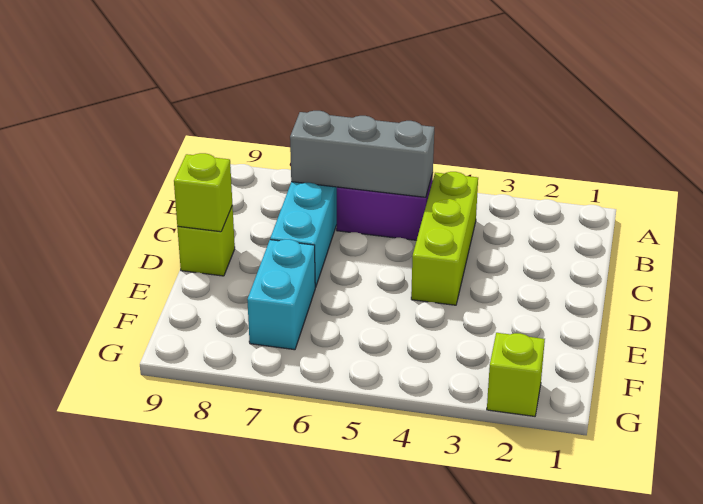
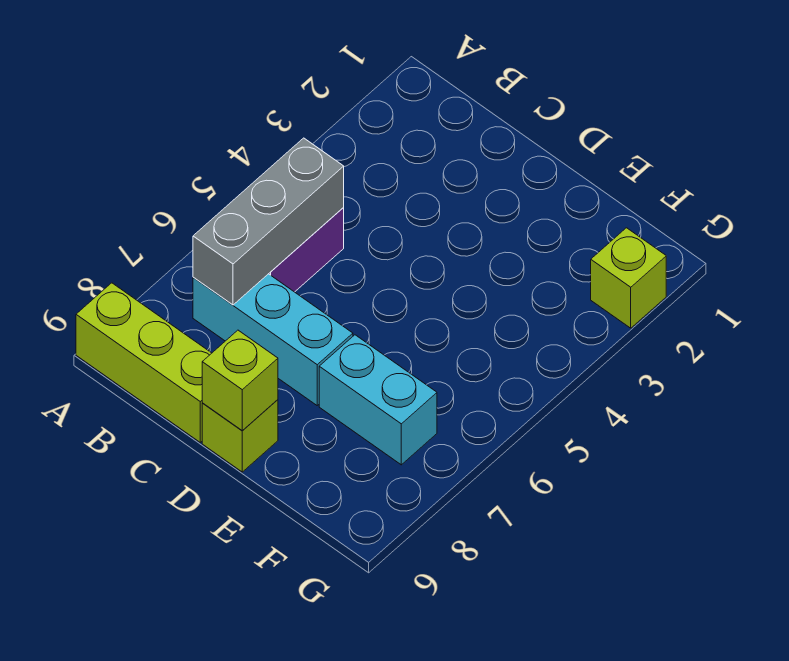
lime 1x3 brick [411,172,478,305] -> lime 1x3 brick moved to [76,283,211,442]

